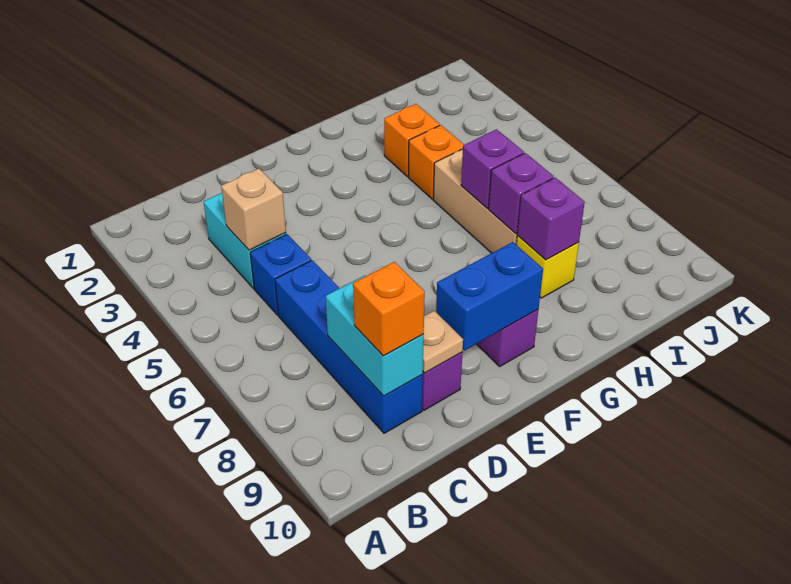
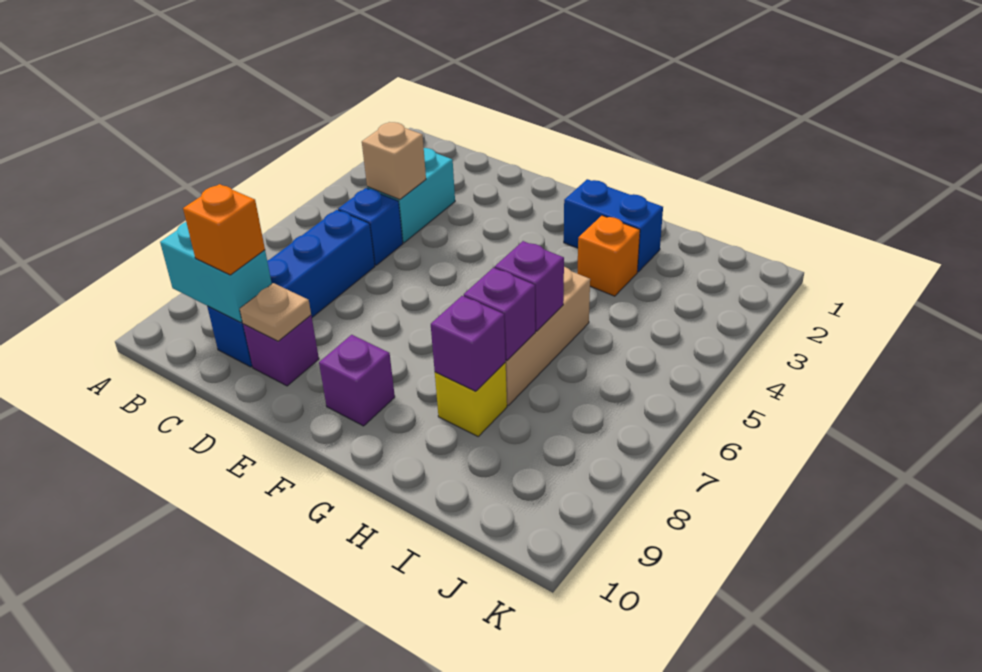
cyan 1x2 brick [326,276,424,396] -> cyan 1x2 brick turned to [160,222,272,322]
blue 1x2 brick [436,242,543,350] -> blue 1x2 brick moved to [564,179,663,272]
orange 1x1 brick [409,125,464,199] -> none

